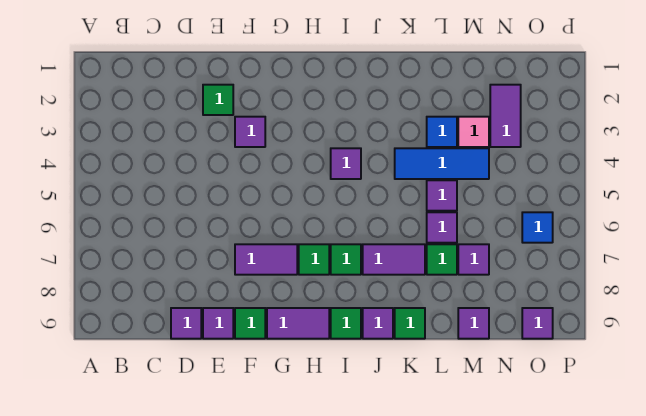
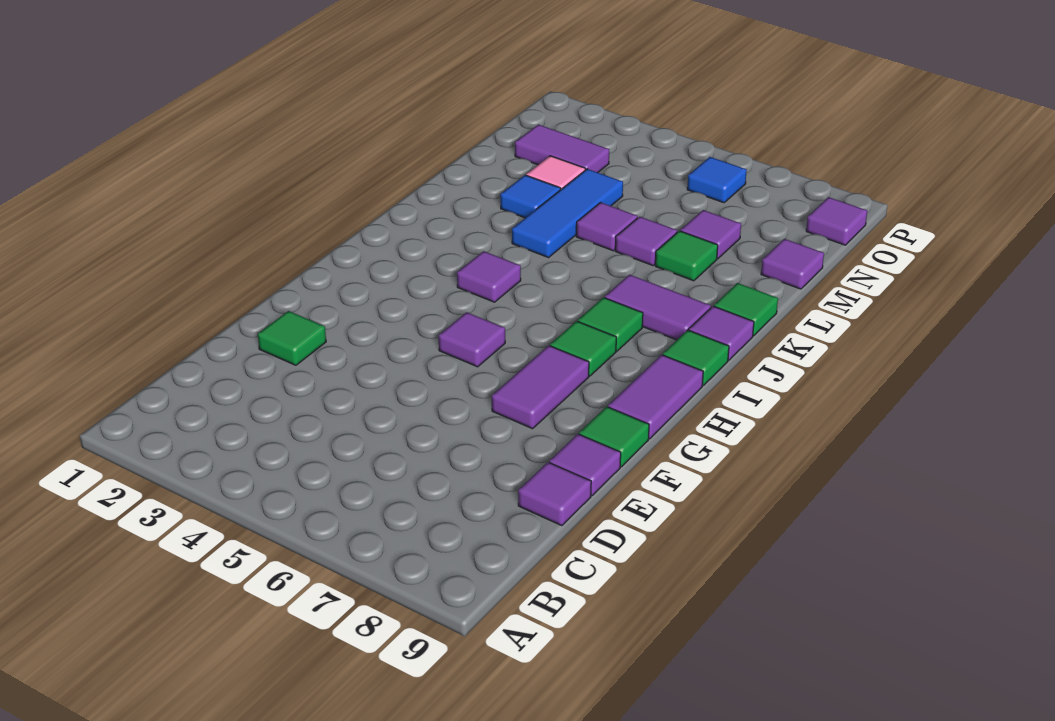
purple 1x1 tile [235,117,265,147] -> purple 1x1 tile moved to [439,312,505,367]
purple 1x2 tile [363,244,425,275] -> purple 1x2 tile turned to [605,275,711,340]

